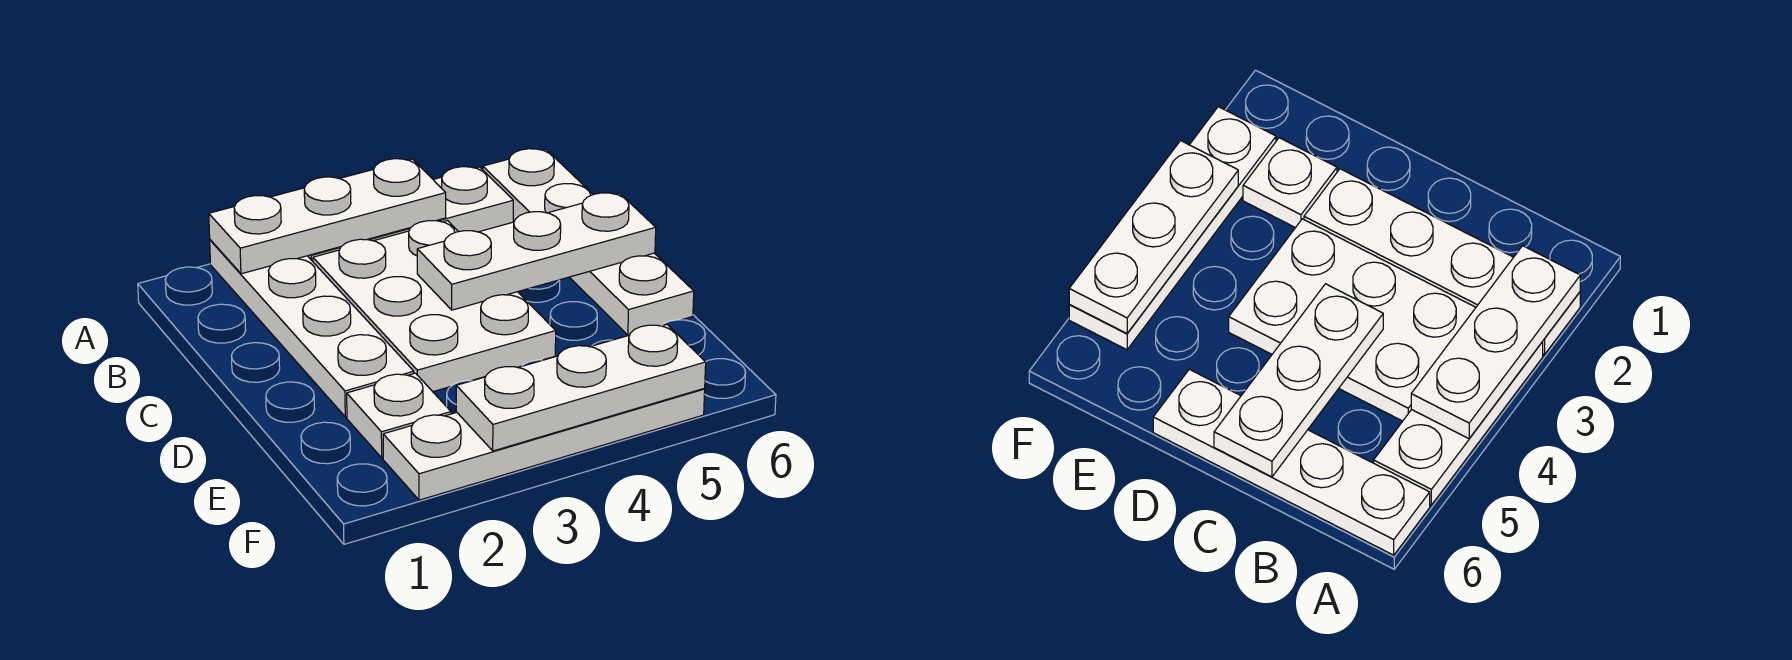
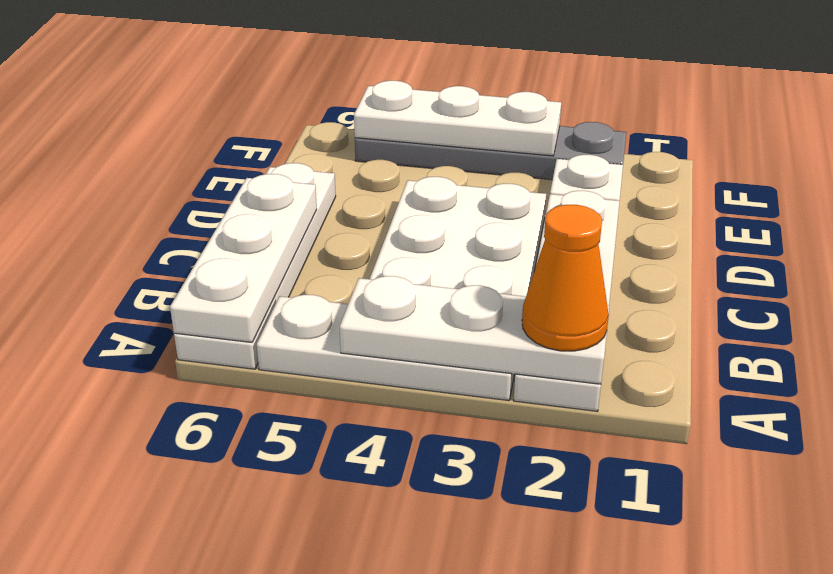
none -> orange 1x1 cone [522,205,609,351]
white 1x3 plate [417,193,656,310] -> white 1x3 plate turned to [170,174,317,342]
white 1x4 plate [383,389,705,500] -> grey 1x4 plate [355,122,626,180]

